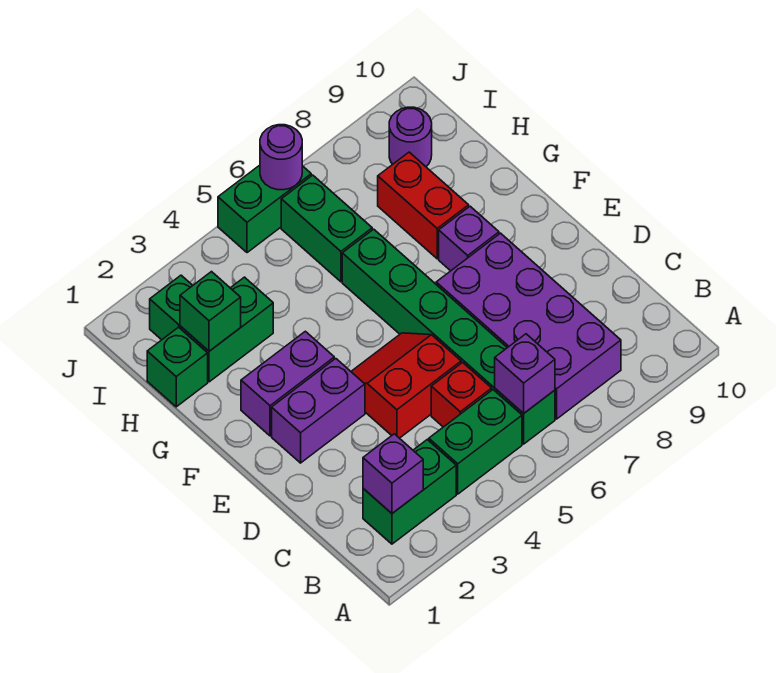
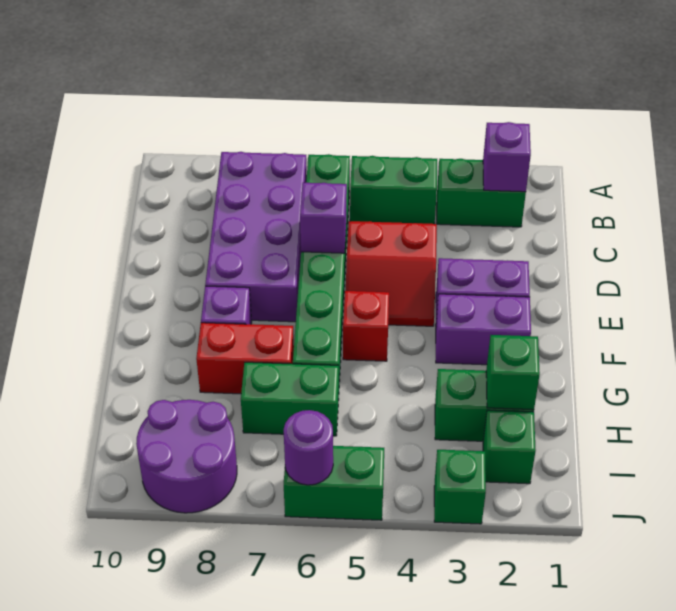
purple 1x1 brick [495,334,555,413] -> purple 1x1 brick moved to [300,183,347,253]
red 1x1 brick [431,362,492,427] -> red 1x1 brick moved to [343,291,389,361]
red 1x2 brick [378,152,469,259] -> red 1x2 brick turned to [196,323,294,394]
green 1x1 brick [147,327,208,407] -> green 1x1 brick moved to [434,450,486,524]
green 1x2 brick [281,175,372,282] -> green 1x2 brick turned to [241,362,339,436]
purple 1x1 round brick [389,107,432,167] -> purple 2x2 round brick [136,400,237,513]

